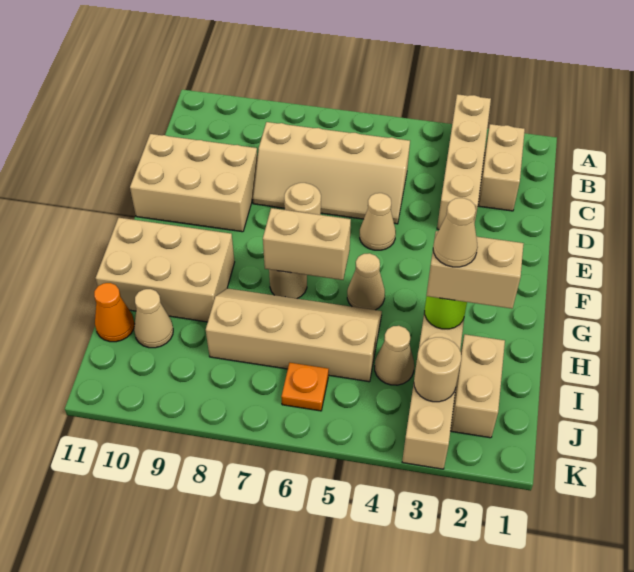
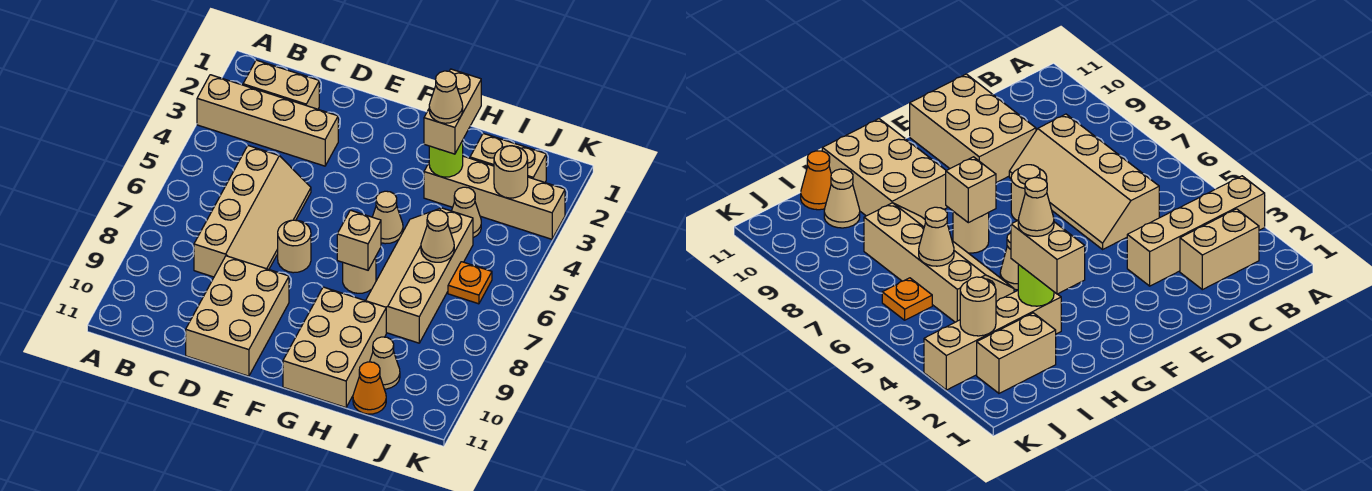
tan 1x1 cone [360,193,396,250] -> tan 1x1 cone moved to [421,210,454,262]
tan 1x2 brick [263,208,351,280] -> tan 1x1 brick [337,210,381,270]

